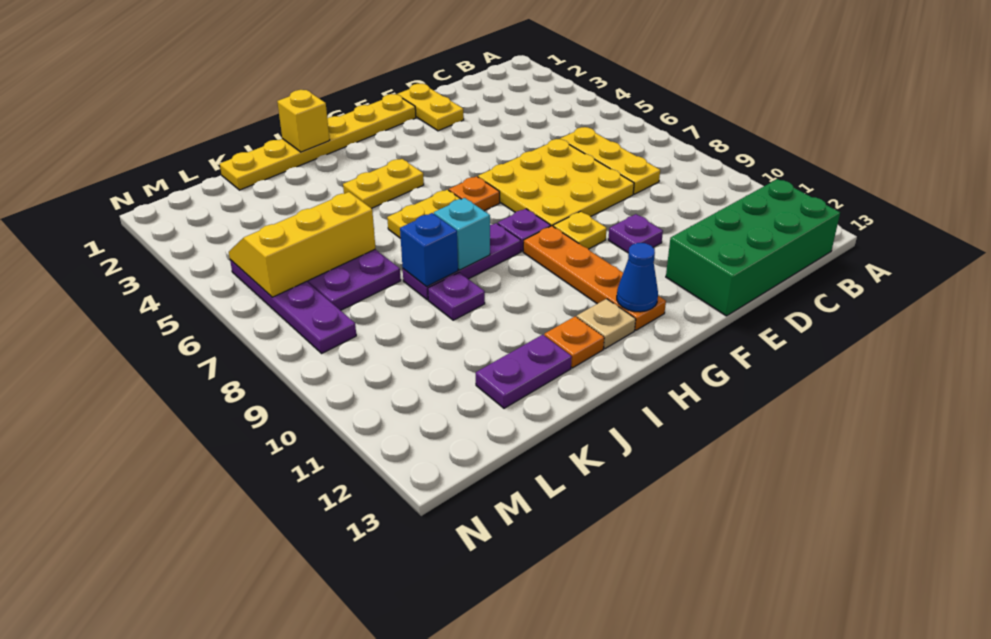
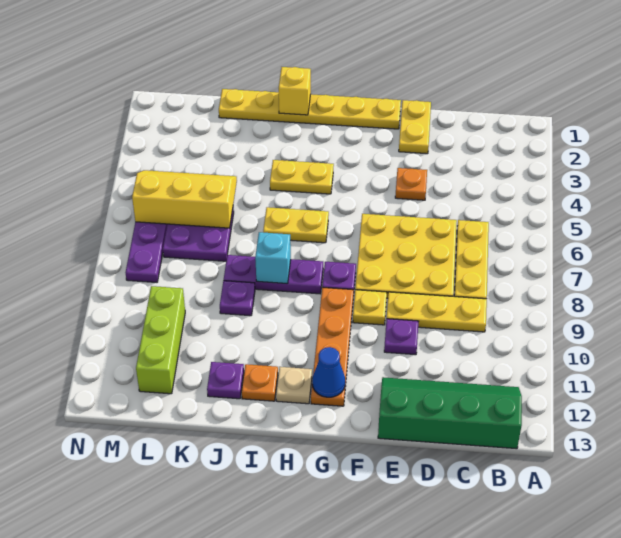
green 2x4 brick [666,179,840,316] -> green 2x4 slope [378,377,522,449]
none -> yellow 1x3 plate [387,292,487,332]
orange 1x1 plate [449,176,500,211] -> orange 1x1 plate moved to [395,168,427,200]
blue 1x1 brick [400,213,458,287] -> none
purple 1x2 plate [476,335,572,408] -> purple 1x1 plate [207,362,244,399]
none -> lime 1x3 brick [136,286,185,394]

